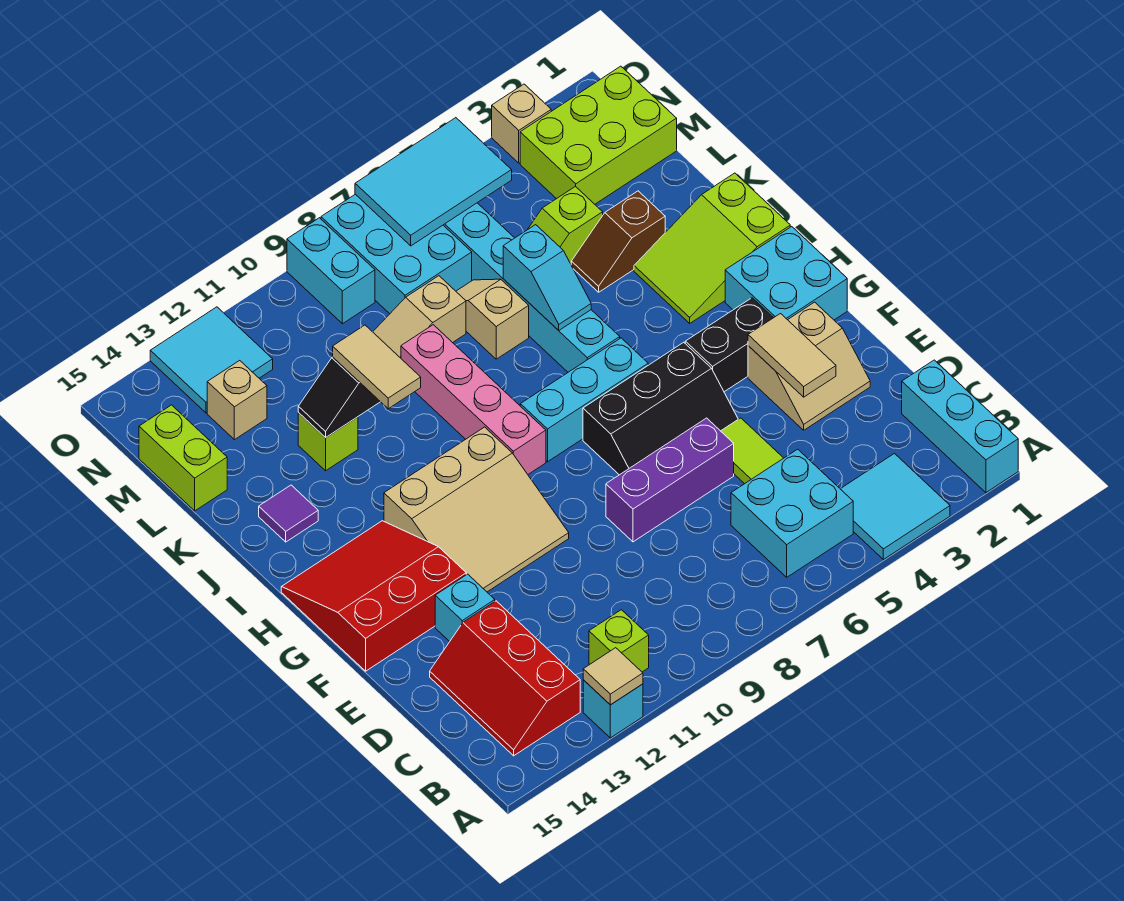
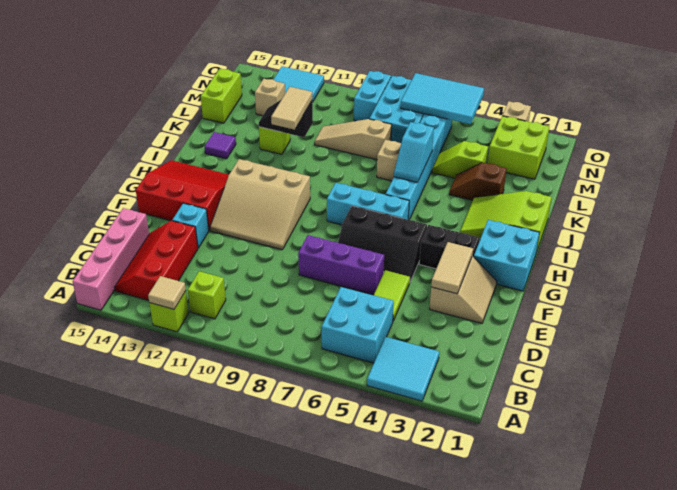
cyan 1x3 brick [902,360,1018,493] -> none
cyan 1x1 brick [583,680,643,738] -> lime 1x1 brick [150,291,189,332]
tan 2x2 slope [748,302,870,430] -> tan 2x2 slope turned to [430,256,497,323]
pink 1x4 brick [401,325,546,474] -> pink 1x4 brick moved to [73,208,149,310]
lime 2x3 brick [520,66,677,204] -> lime 2x2 brick [488,116,549,179]

